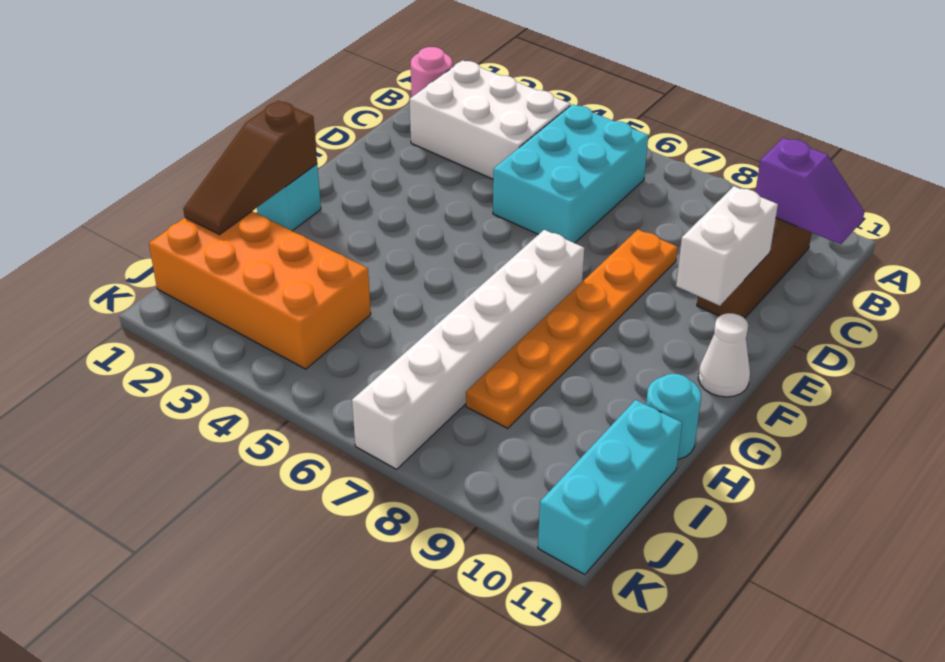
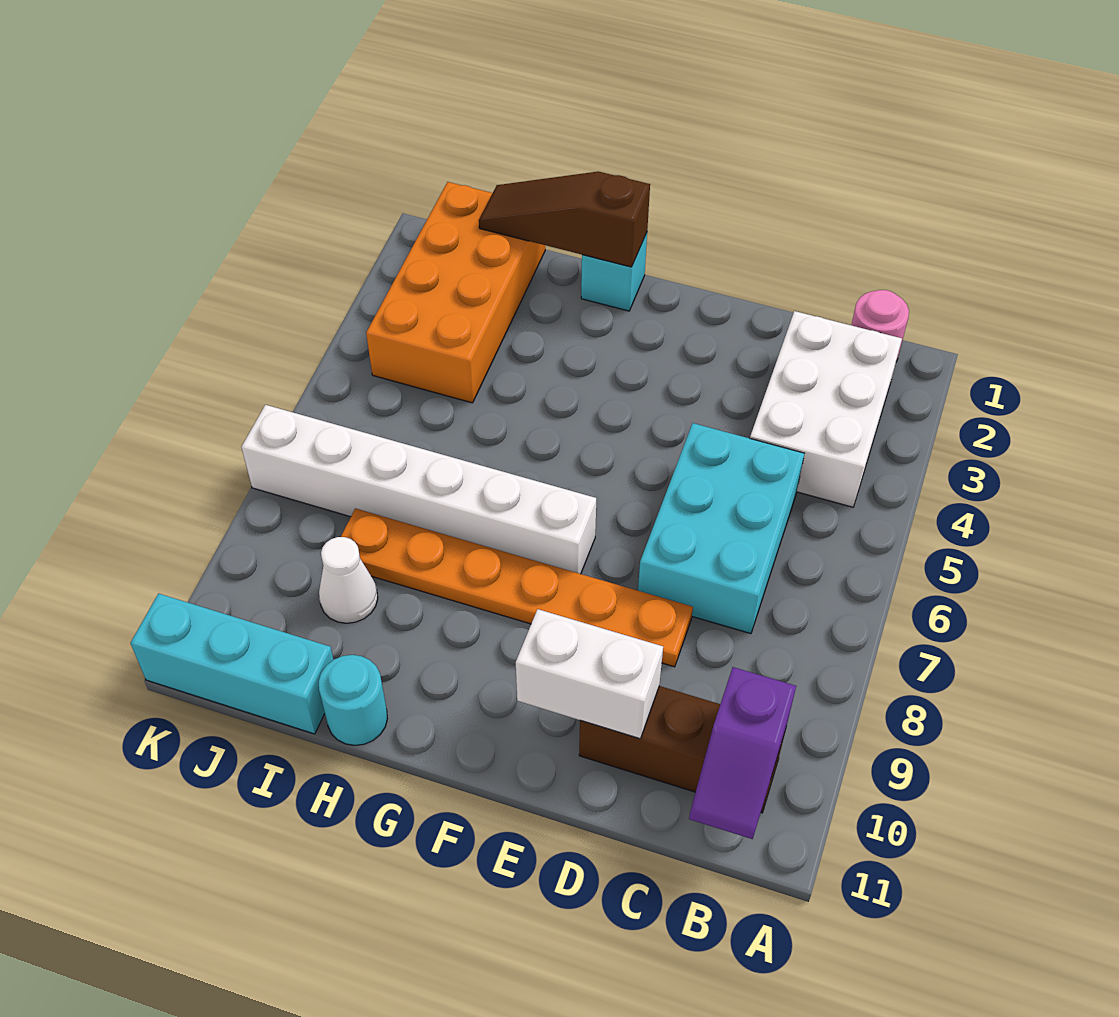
cyan 2x3 brick [493,104,648,243] -> cyan 2x3 brick turned to [638,423,804,634]
white 1x1 cone [698,313,750,397] -> white 1x1 cone moved to [319,537,378,623]

